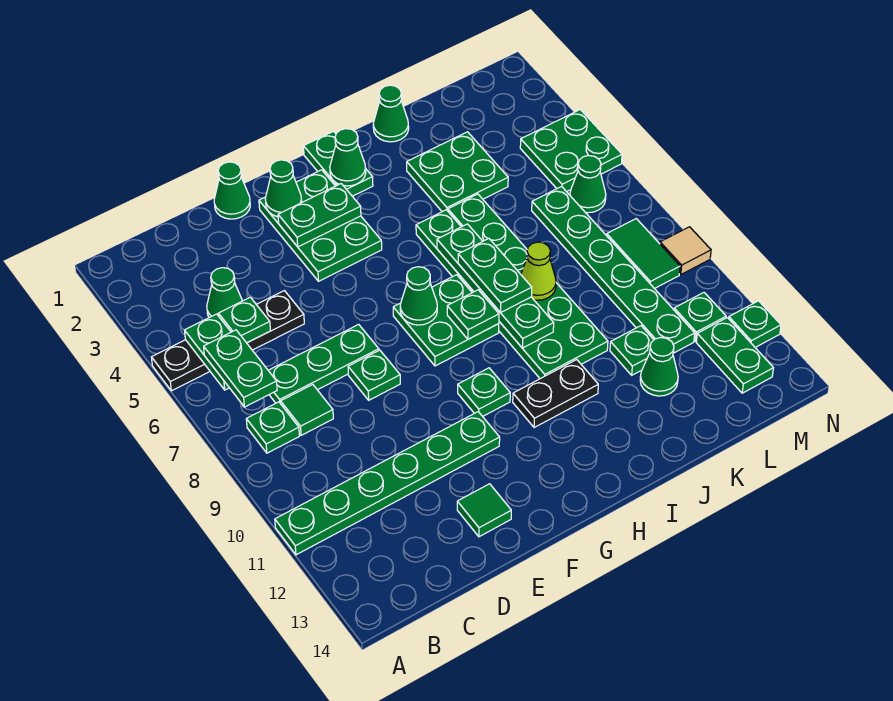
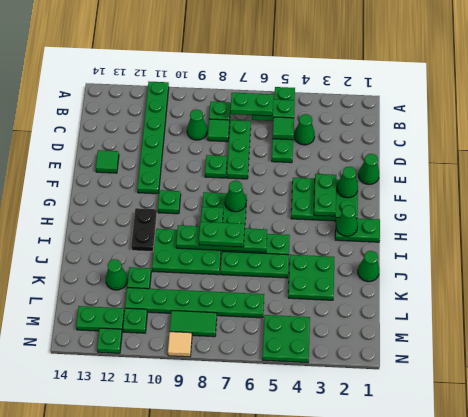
black 1x4 plate [151,291,304,391] -> green 1x4 plate [272,87,295,163]
green 1x1 plate [218,297,270,343] -> green 1x1 tile [273,117,294,140]
lime 1x1 cone [521,242,556,300] -> none
green 1x1 cone [570,155,606,213] -> green 1x1 cone moved to [187,109,207,140]

